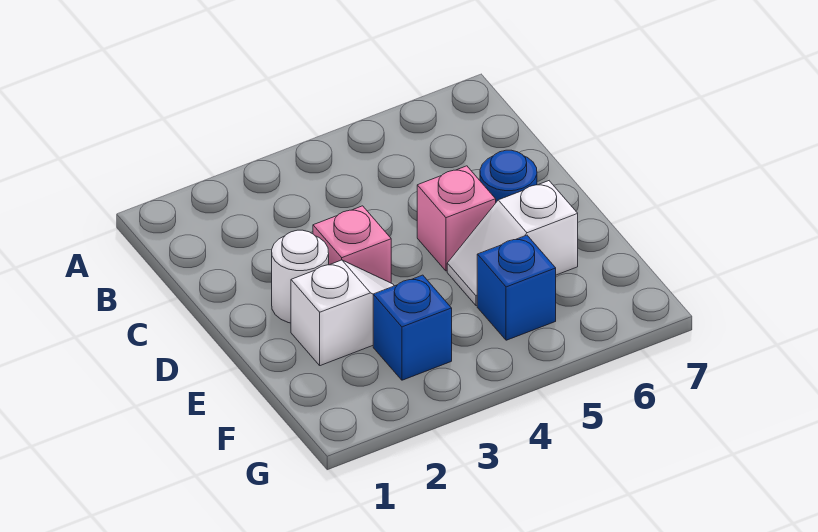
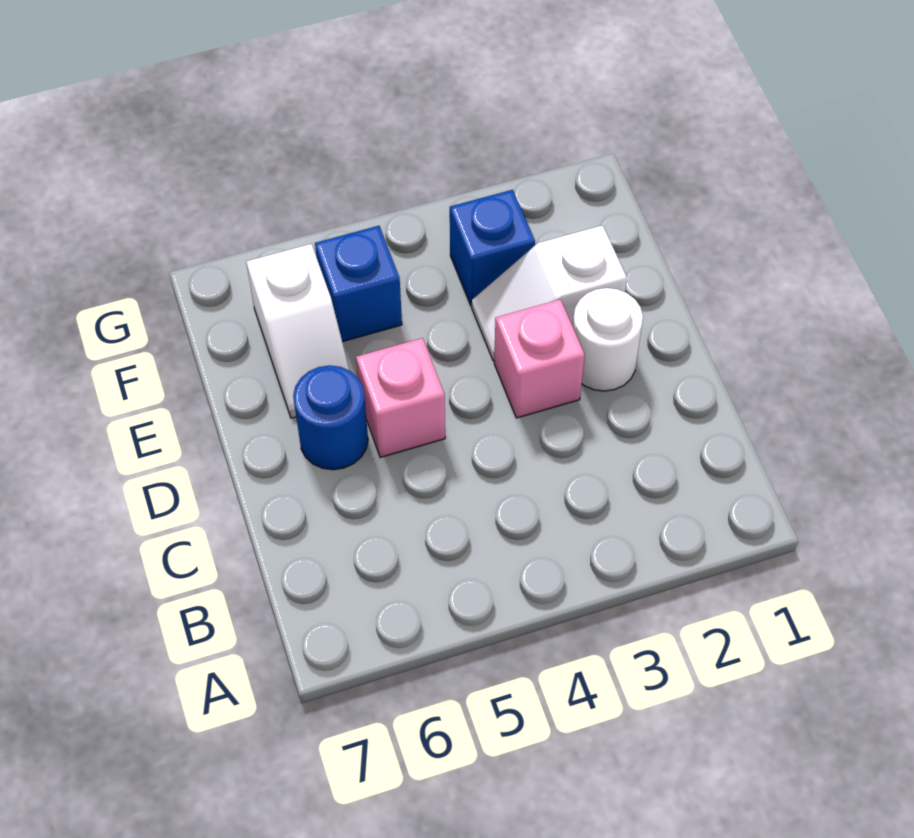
white 1x2 slope [447,181,578,306] -> white 1x2 slope turned to [246,244,350,418]

